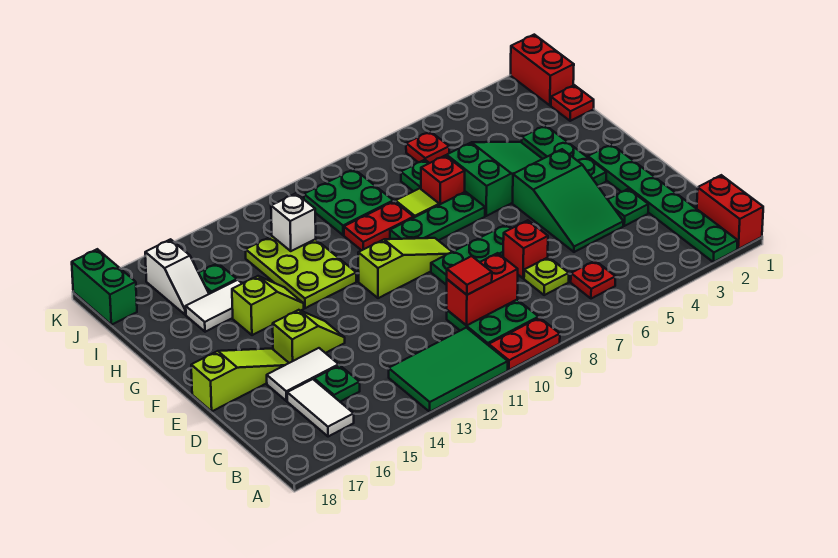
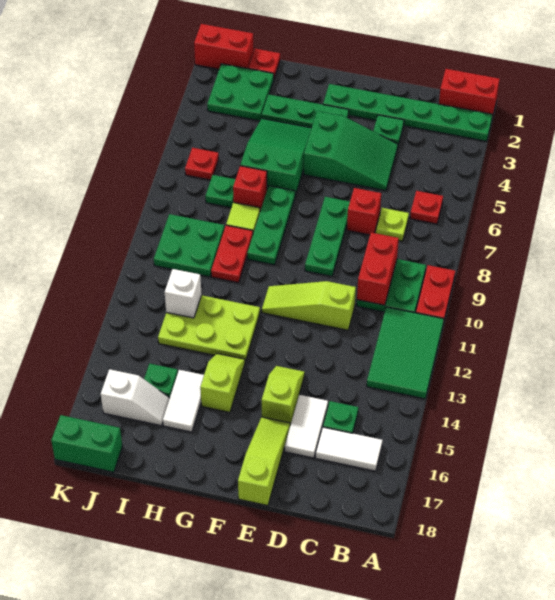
red 1x1 tile [447,256,492,295] -> none
lime 1x3 slope [358,238,452,298] -> lime 1x3 slope turned to [262,281,356,330]
none -> green 2x2 plate [207,64,274,121]

